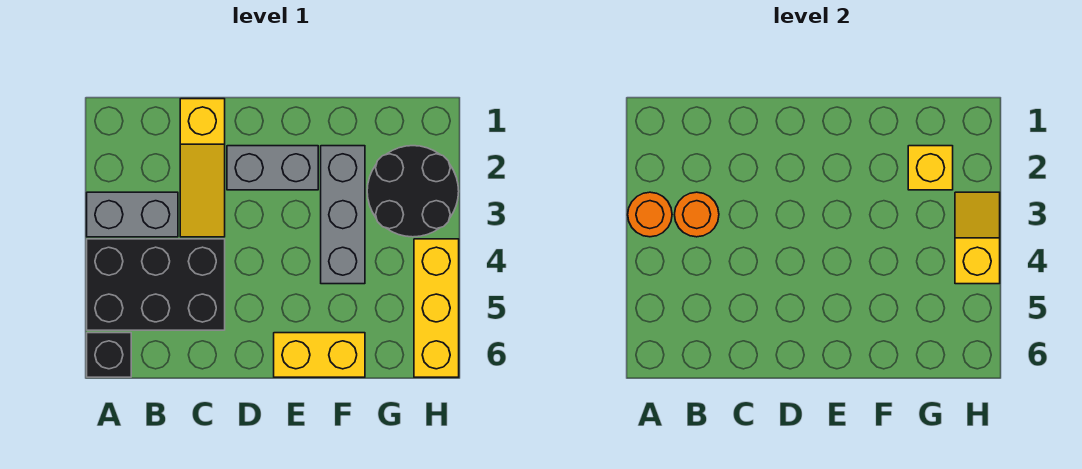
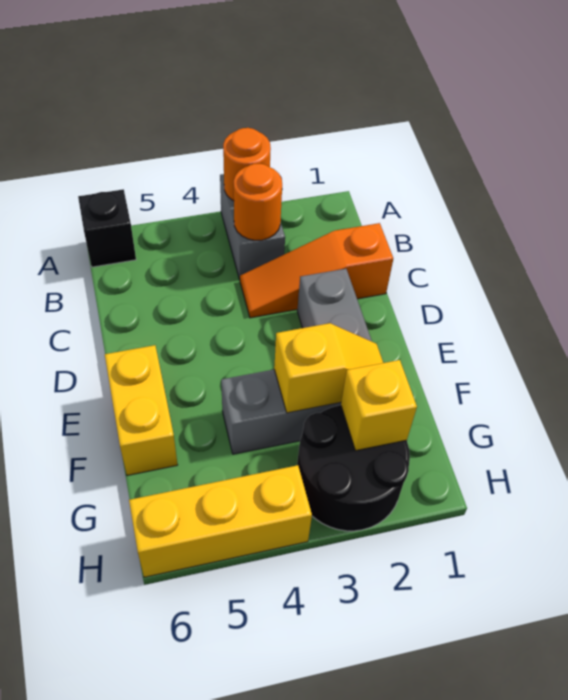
black 2x3 brick [87,239,225,330] -> none
yellow 1x3 slope [180,99,225,237] -> orange 1x3 slope [240,223,393,318]
yellow 1x2 slope [955,192,1000,284] -> yellow 1x2 slope moved to [274,323,383,413]

